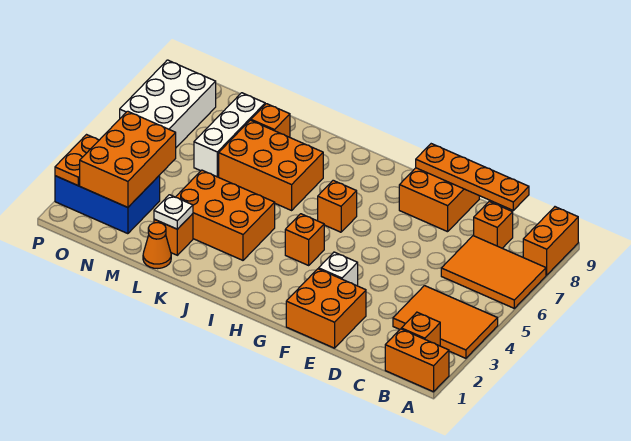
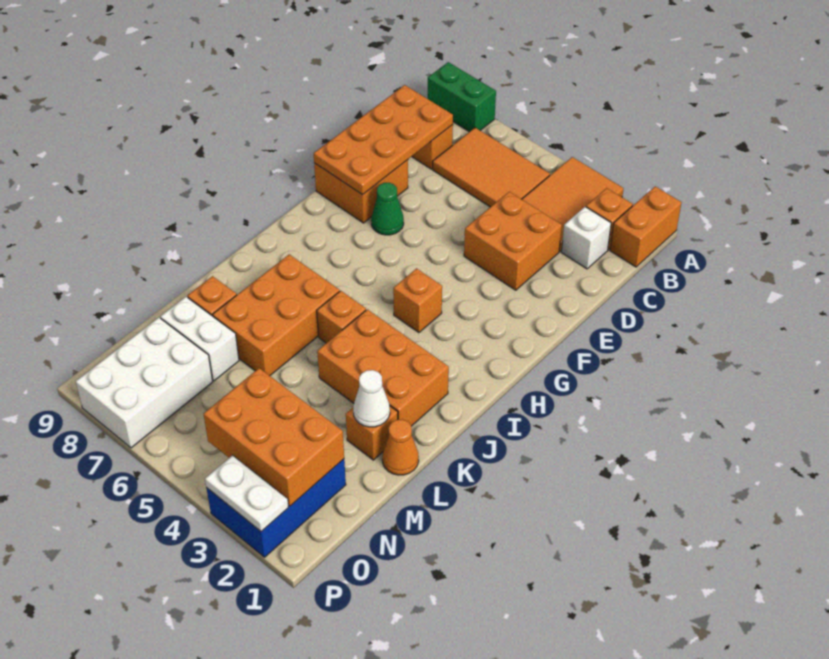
orange 2x3 tile [441,236,546,308] -> orange 2x3 tile turned to [433,128,550,207]
orange 1x2 brick [523,207,578,275] -> green 1x2 brick [428,62,496,132]
orange 1x4 plate [416,144,529,210] -> orange 2x4 plate [314,85,453,195]
orange 2x2 brick [286,269,366,348] -> orange 2x2 brick moved to [464,192,562,290]
white 1x1 brick [319,252,358,286] -> white 1x1 brick moved to [561,207,611,269]
none -> green 1x1 cone [371,183,404,235]
orange 1x1 brick [318,180,357,232] -> orange 1x1 brick moved to [317,291,366,343]
orange 2x3 brick [176,170,275,260] -> orange 2x3 brick turned to [317,309,449,426]
white 1x1 plate [154,195,193,229] -> white 1x1 cone [353,370,390,427]
white 1x3 brick [194,93,265,177] -> white 1x2 brick [160,297,239,381]
white 2x3 brick [120,60,216,147] -> white 2x3 brick turned to [76,317,213,448]
orange 1x2 plate [55,135,99,185] -> white 1x2 plate [205,455,289,531]

